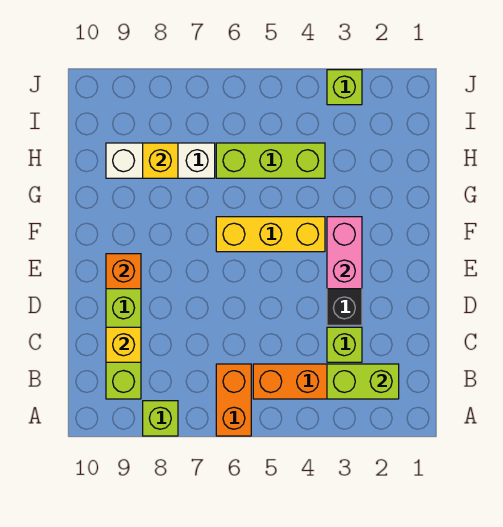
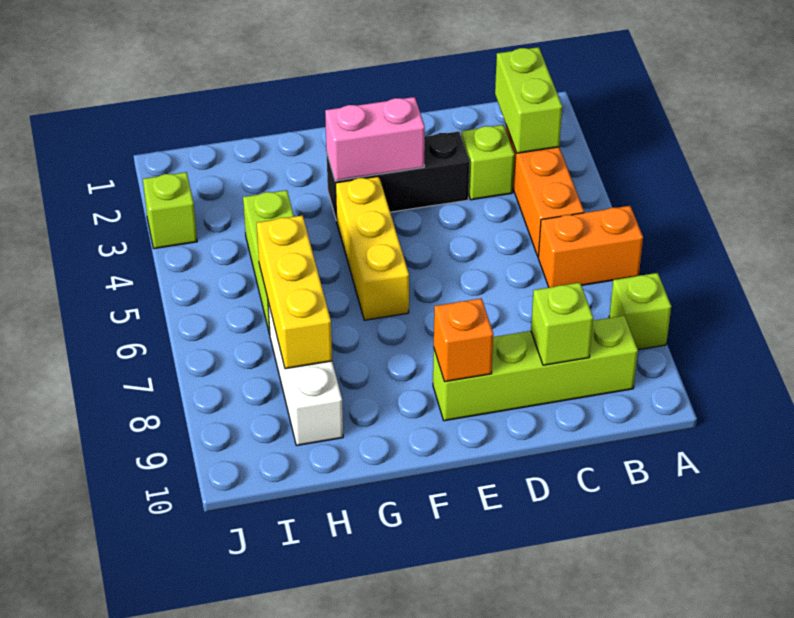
yellow 1x1 brick [106,327,141,362] -> lime 1x1 brick [531,283,593,365]
yellow 1x1 brick [143,143,178,178] -> yellow 1x3 brick [257,215,332,369]

